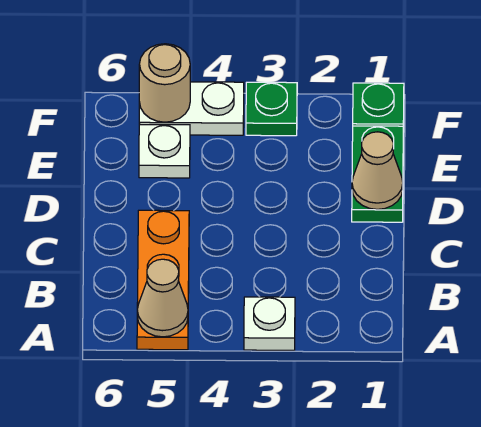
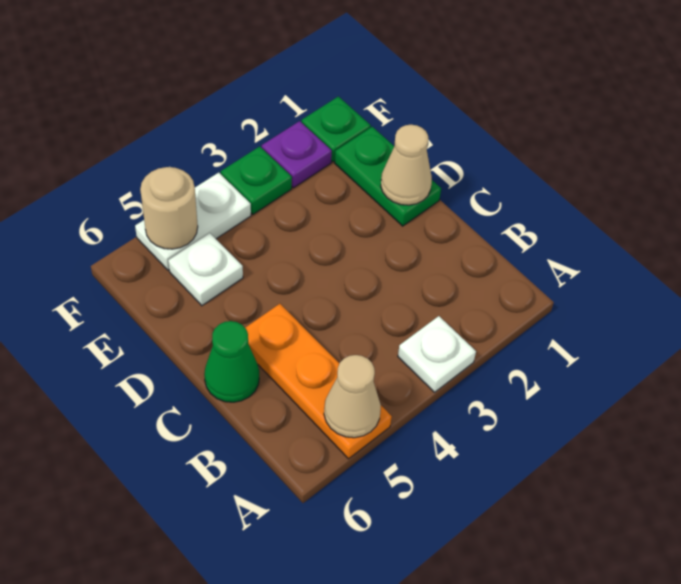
none -> green 1x1 cone [204,321,259,402]
none -> purple 1x1 plate [262,121,332,188]

